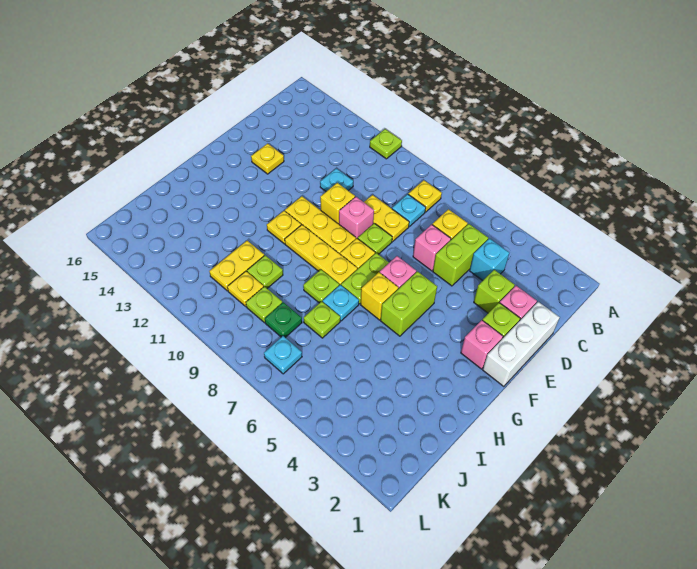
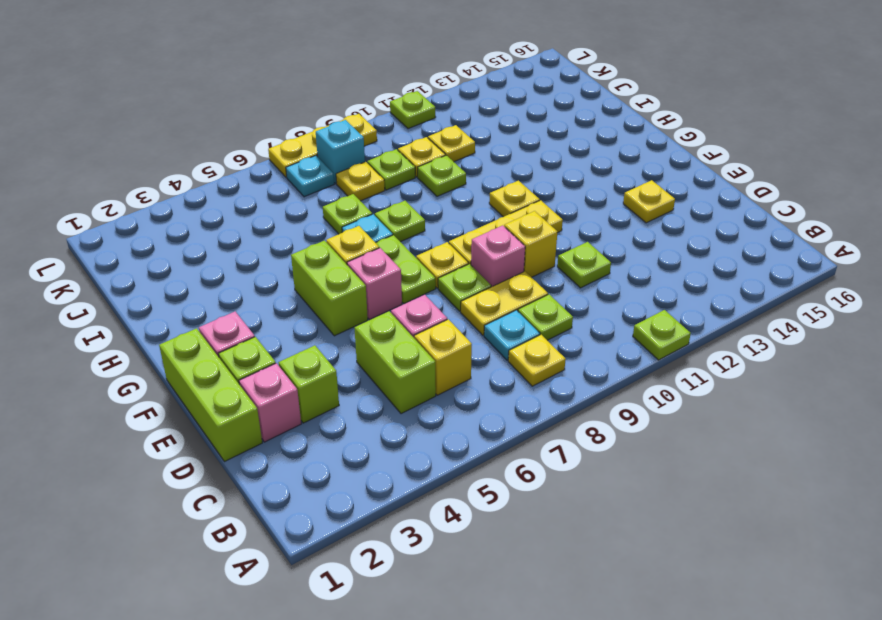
cyan 1x1 brick [470,239,509,281] -> cyan 1x1 brick moved to [316,120,365,184]
none -> lime 1x1 plate [518,294,573,340]
white 1x3 brick [483,302,560,387] -> lime 1x3 brick [159,328,262,462]
cyan 1x1 plate [320,168,353,191] -> lime 1x1 plate [557,242,611,288]
yellow 1x3 plate [285,225,357,285] -> yellow 1x3 plate moved to [268,114,377,177]
yellow 1x2 plate [209,241,264,291] -> yellow 1x1 plate [428,125,475,162]
green 1x1 plate [265,302,302,338] -> yellow 1x1 plate [336,162,385,201]
none -> lime 1x1 plate [390,91,436,129]

